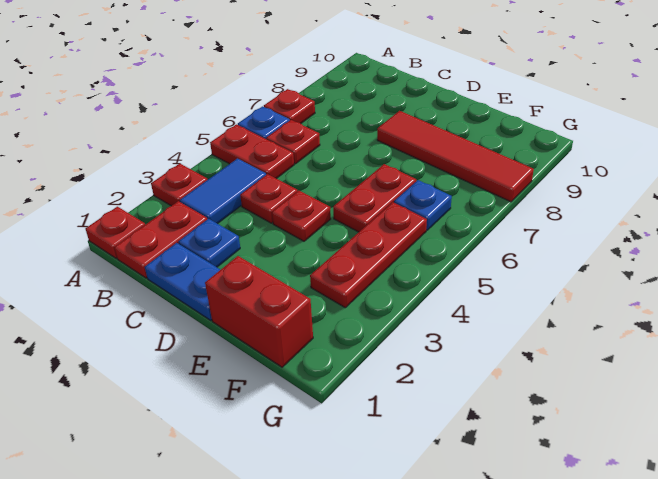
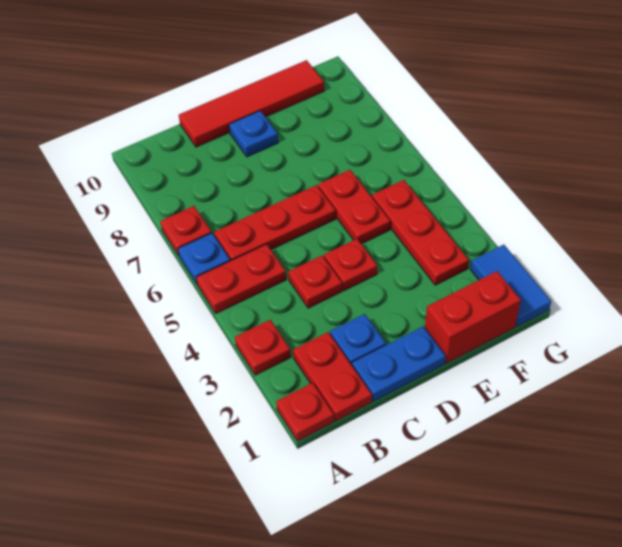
blue 1x2 tile [180,159,266,224] -> blue 1x2 tile moved to [470,245,551,327]
red 1x1 plate [266,120,320,164] -> red 1x3 plate [214,185,336,261]
red 1x4 tile [377,111,534,202] -> red 1x4 tile moved to [179,60,324,147]
blue 1x1 plate [394,180,452,230] -> blue 1x1 plate moved to [229,111,278,157]

